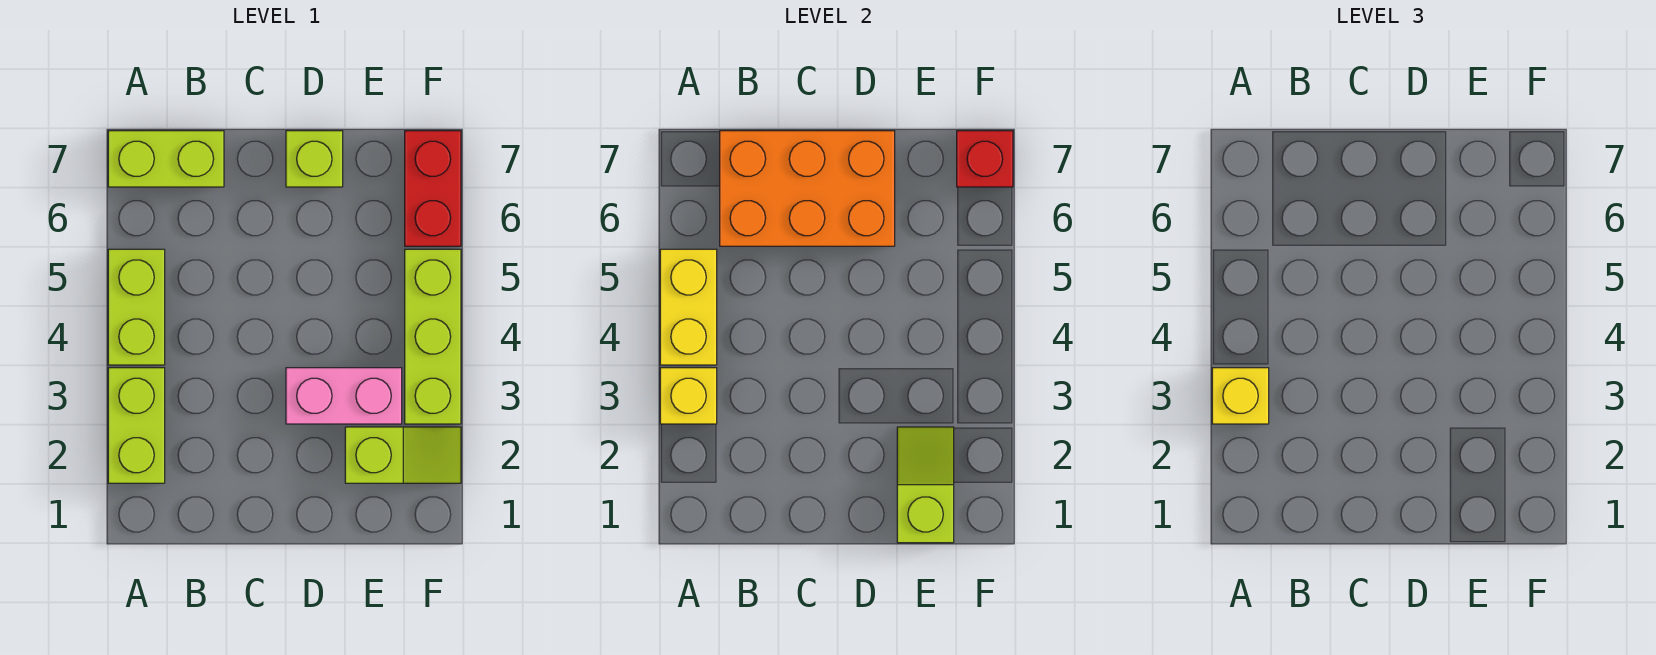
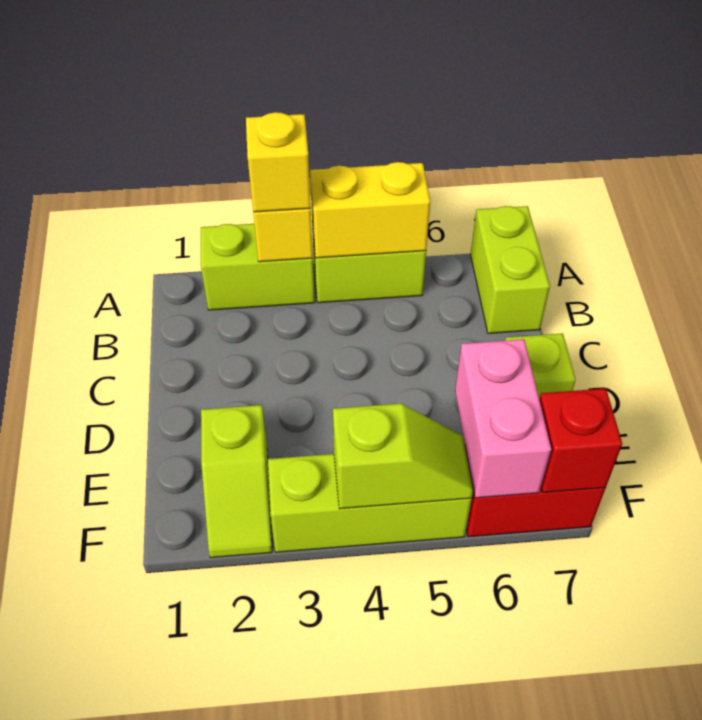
orange 2x3 brick [720,131,895,246] -> none
pink 1x2 brick [286,368,402,424] -> pink 1x2 brick moved to [455,339,551,498]
lime 1x2 slope [897,427,954,543] -> lime 1x2 slope moved to [333,404,473,509]

